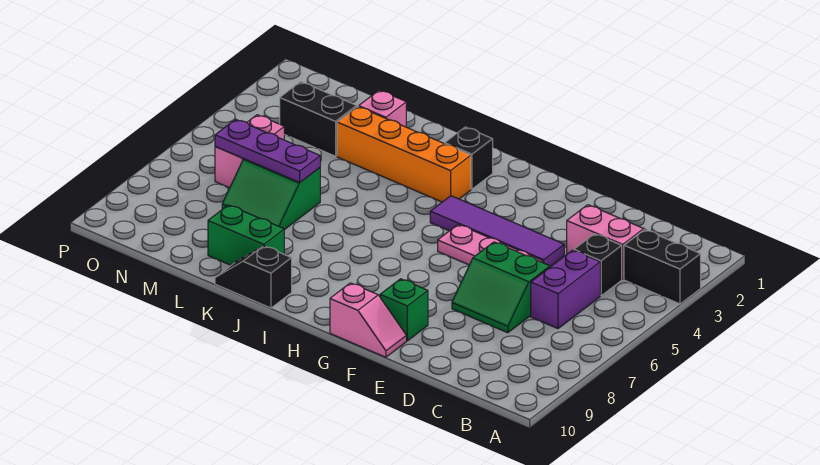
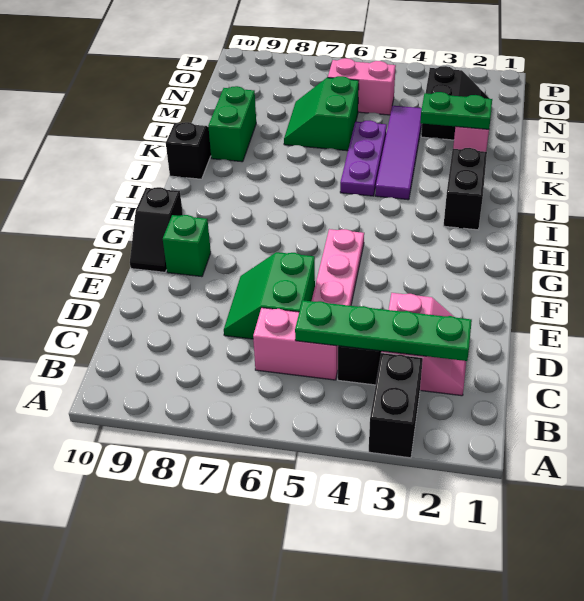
none -> green 1x4 plate [295,300,472,361]
purple 1x2 brick [531,250,600,329] -> pink 1x2 brick [253,308,338,380]
purple 1x4 tile [430,196,564,266] -> purple 1x4 tile moved to [375,106,422,200]
pink 1x2 slope [330,283,406,357] -> black 1x2 slope [130,187,183,272]
black 1x1 brick [445,127,493,189] -> black 1x2 brick [443,148,487,230]
orange 1x4 brick [337,107,471,202] -> none
none -> green 1x2 plate [420,92,492,129]
purple 1x3 plate [215,119,320,182] -> purple 1x3 plate moved to [340,121,387,196]

